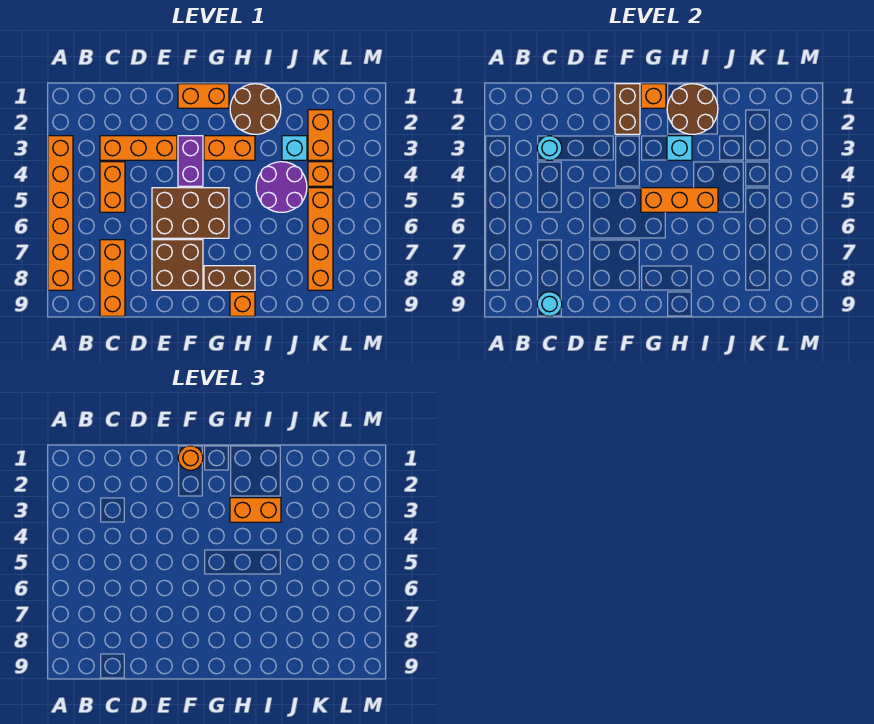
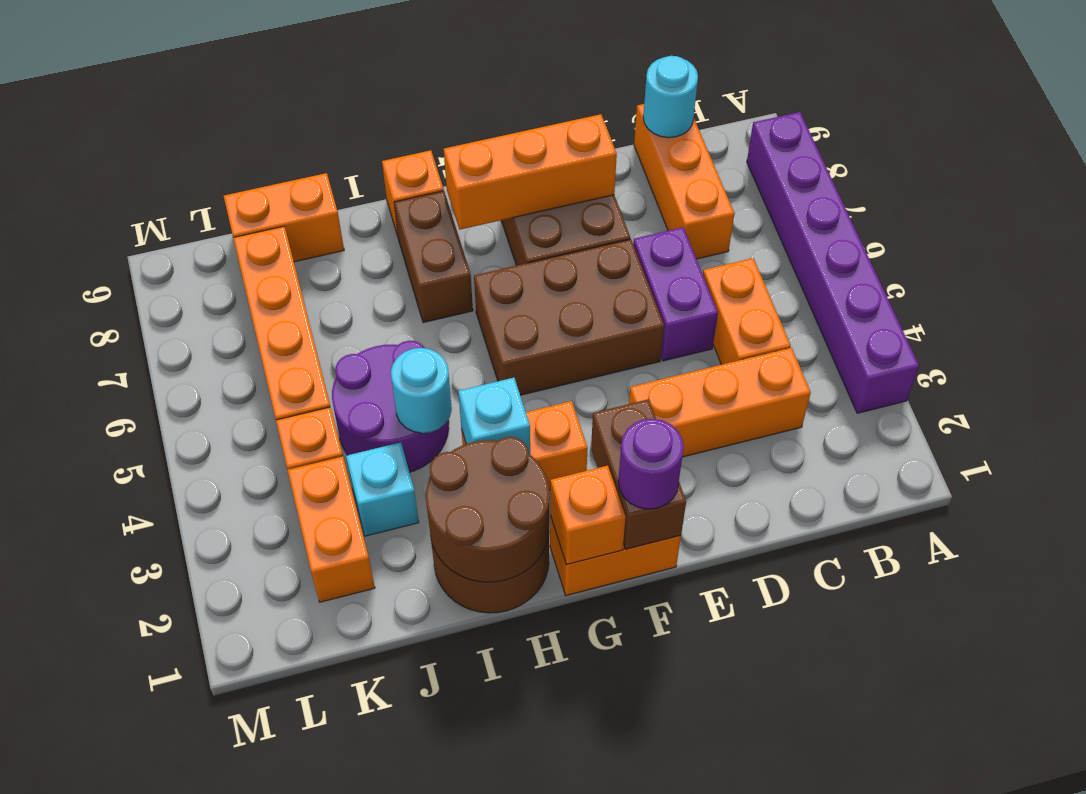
orange 1x6 brick [48,136,73,290] -> purple 1x6 brick [747,112,919,413]
cyan 1x1 round brick [537,136,562,160] -> cyan 1x1 round brick moved to [391,348,452,433]
orange 1x1 round brick [178,446,203,470] -> purple 1x1 round brick [618,419,684,509]
purple 1x2 brick [178,136,203,186] -> purple 1x2 brick moved to [633,227,718,361]
orange 1x3 brick [641,188,718,212] -> orange 1x3 brick moved to [444,114,617,229]
brown 1x2 brick [204,266,255,290] -> brown 1x2 brick turned to [394,191,473,323]
orange 1x2 brick [230,498,281,522] -> orange 1x2 brick moved to [224,173,344,262]

